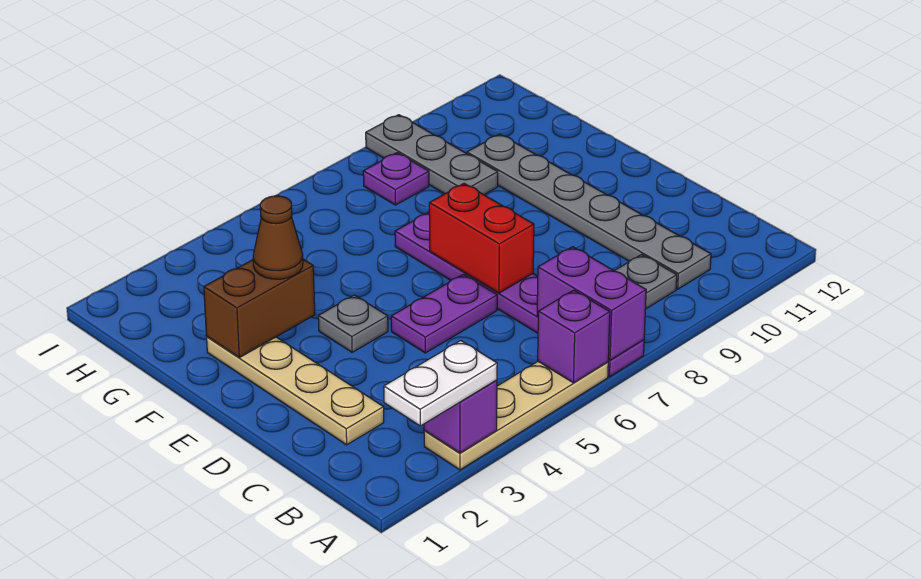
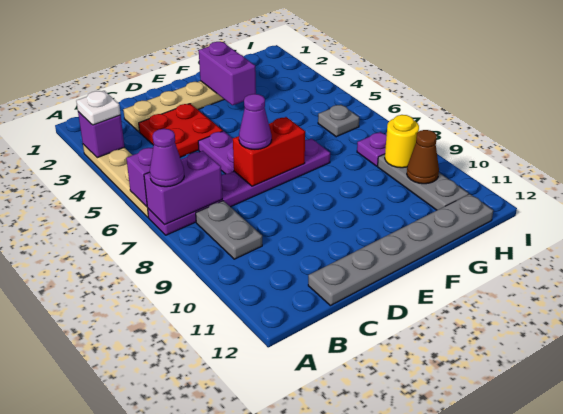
white 1x2 plate [384,341,497,426] -> white 1x1 plate [76,91,121,125]
none -> purple 1x1 cone [150,129,184,187]
grey 1x6 plate [467,134,711,289] -> grey 1x6 plate moved to [308,194,493,306]
none -> red 2x2 plate [139,104,223,157]
none -> purple 1x1 cone [239,94,272,149]
grey 1x1 plate [318,295,388,352] -> grey 1x1 plate moved to [318,105,359,137]
brown 1x2 brick [204,259,315,358] -> purple 1x2 brick [199,42,256,105]
brown 1x1 cone [253,196,303,279] -> brown 1x1 cone moved to [407,130,439,184]
grey 1x3 plate [366,115,498,195] -> grey 1x3 plate turned to [378,154,469,210]
none -> yellow 1x1 round brick [385,115,419,168]

